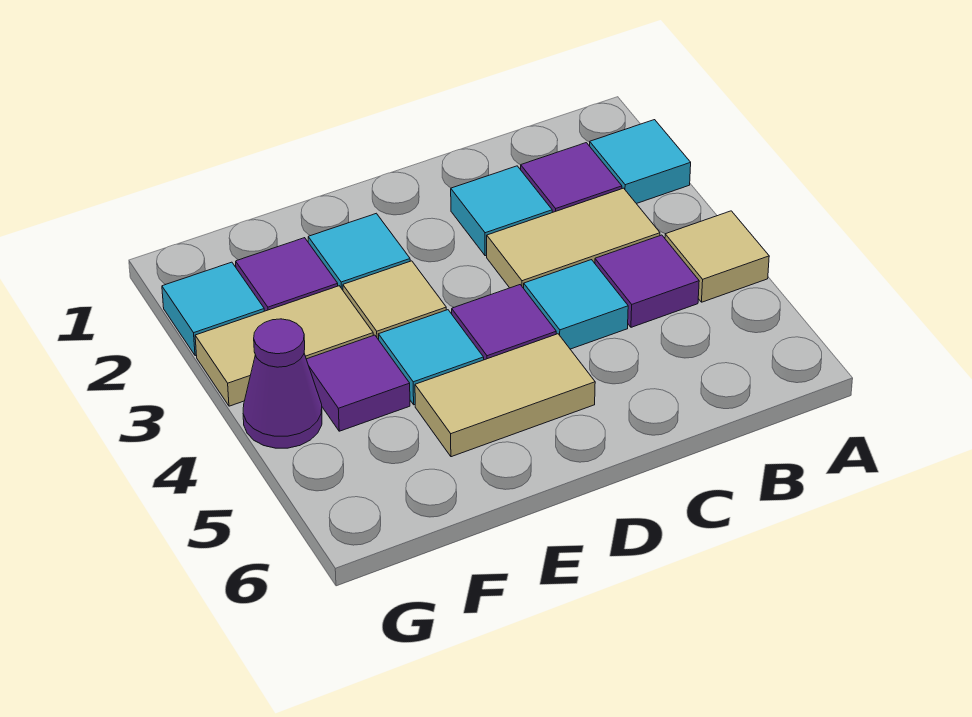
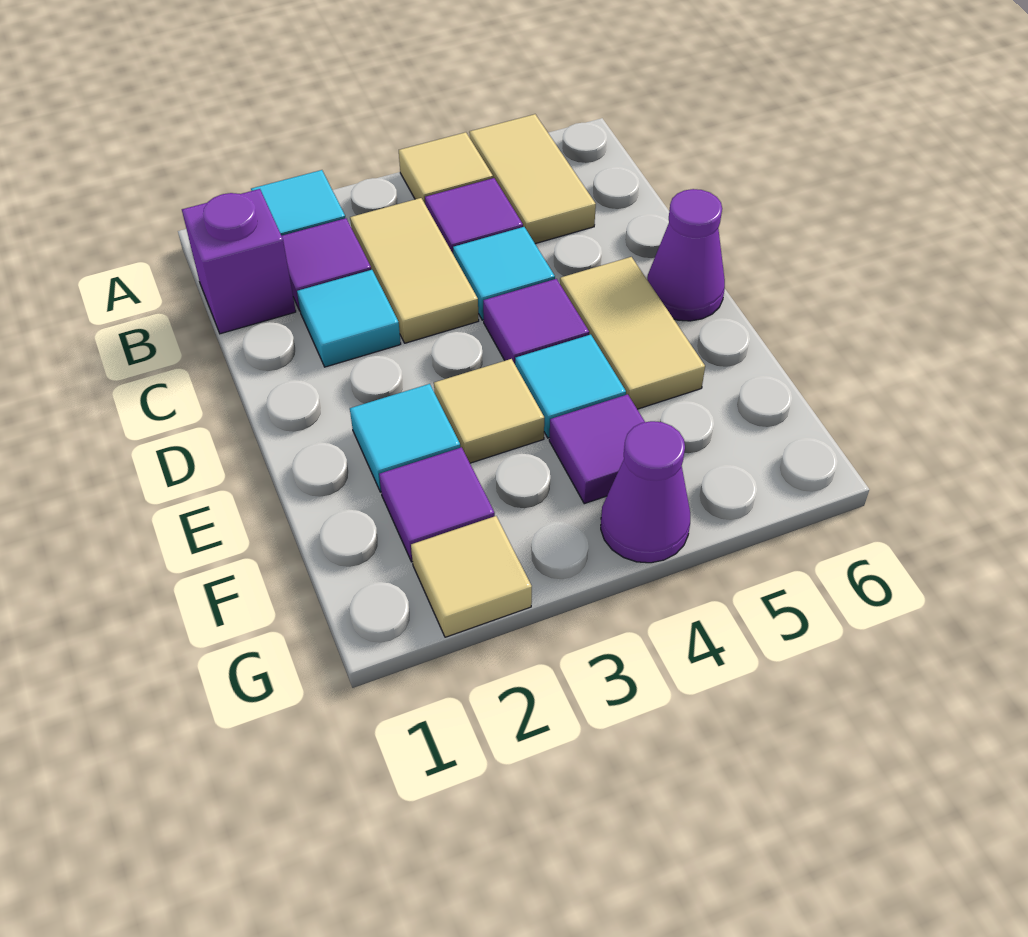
none -> purple 1x1 brick [182,189,296,334]
none -> purple 1x1 cone [647,189,725,321]
tan 1x2 tile [195,286,373,406] -> tan 1x2 tile moved to [469,114,596,244]
cyan 1x1 tile [162,262,264,356] -> tan 1x1 tile [411,516,532,637]

